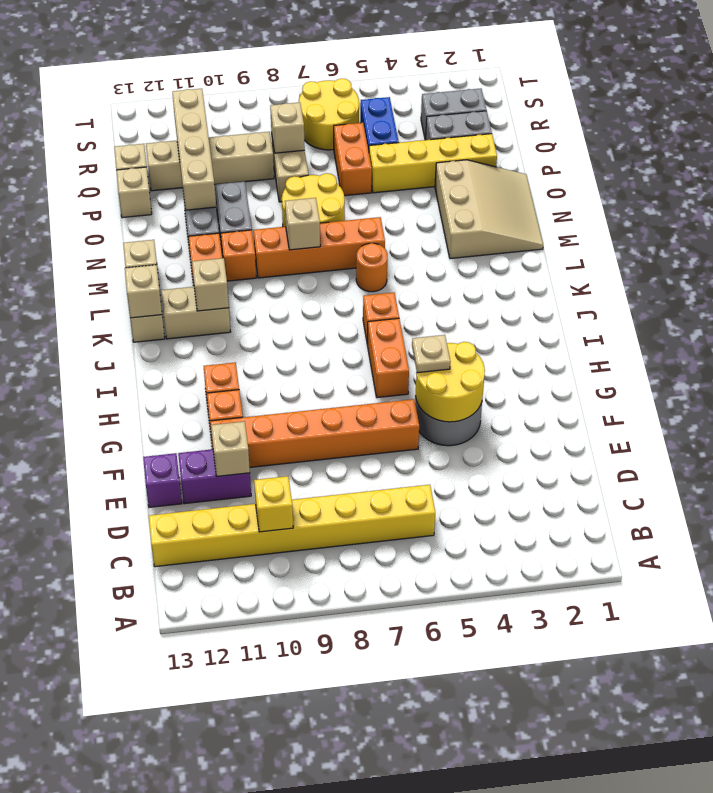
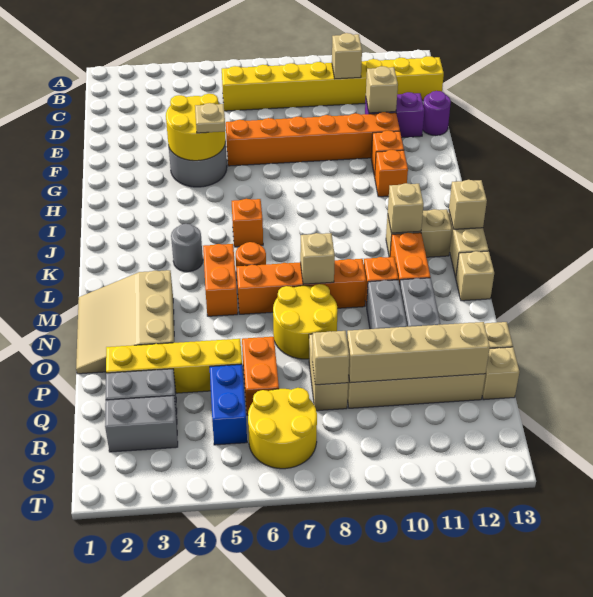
yellow 1x1 brick [254,476,293,532] -> tan 1x1 brick [332,33,362,79]
purple 1x1 brick [143,453,182,507] -> purple 1x1 round brick [423,91,451,136]
orange 1x2 brick [367,318,409,398] -> orange 1x2 brick moved to [203,244,238,316]
none -> grey 1x1 round brick [171,224,203,272]
tan 1x4 brick [172,88,216,210] -> tan 1x4 brick turned to [347,322,490,383]

